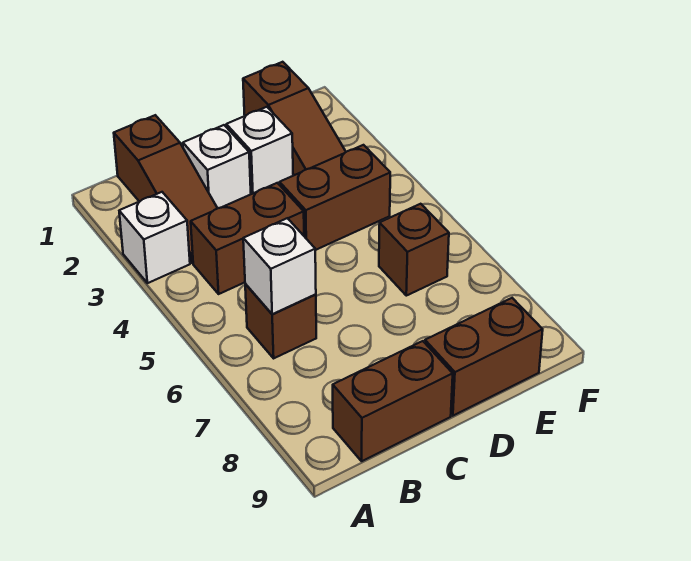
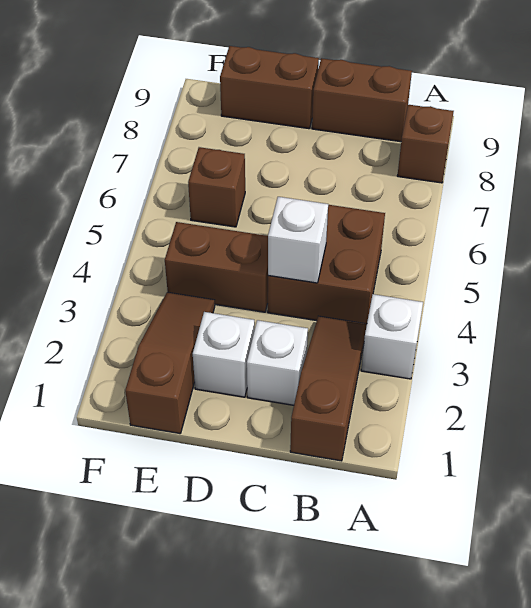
brown 1x2 brick [191,183,304,294] -> brown 2x2 brick [268,205,385,324]
brown 1x1 brick [245,284,316,358] -> brown 1x1 brick moved to [397,105,454,183]
white 1x1 brick [243,218,316,314] -> white 1x1 brick moved to [268,197,328,283]

